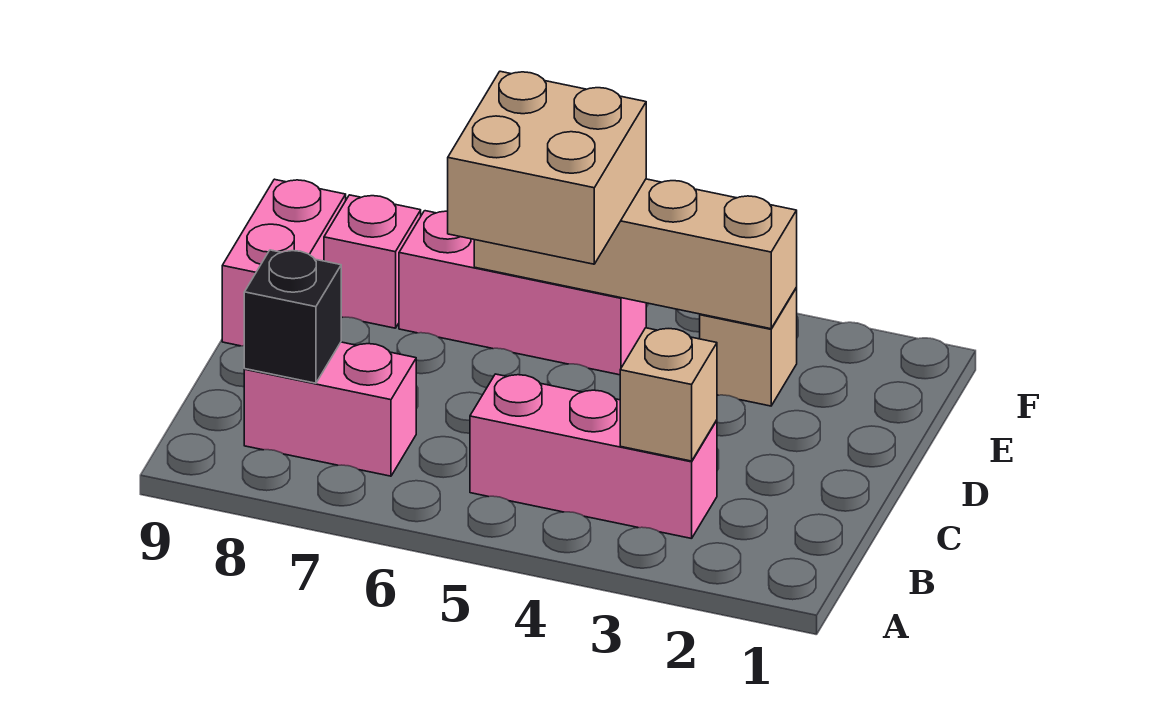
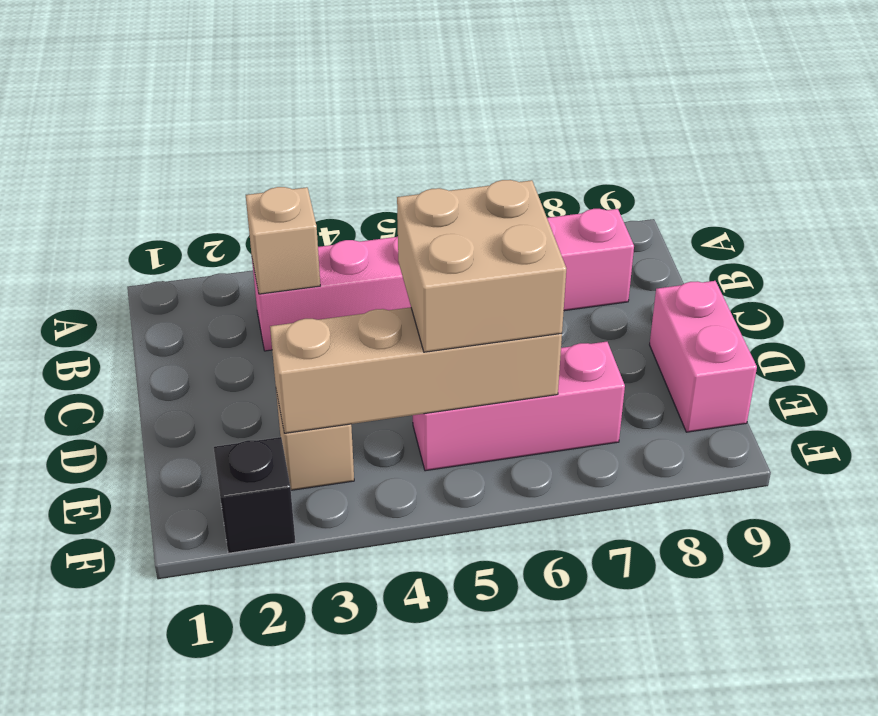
black 1x1 brick [244,250,342,383] -> black 1x1 brick moved to [214,437,295,553]
pink 1x1 brick [324,195,421,328] -> none

